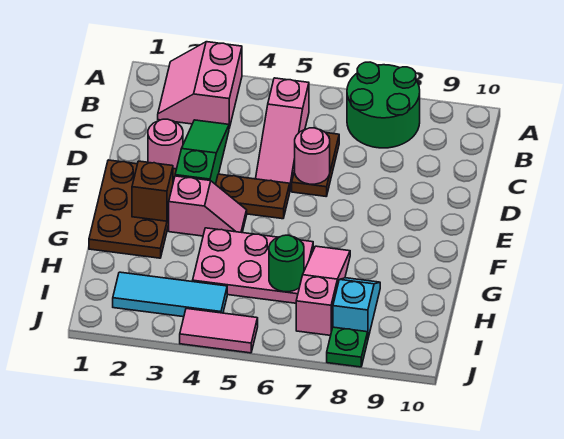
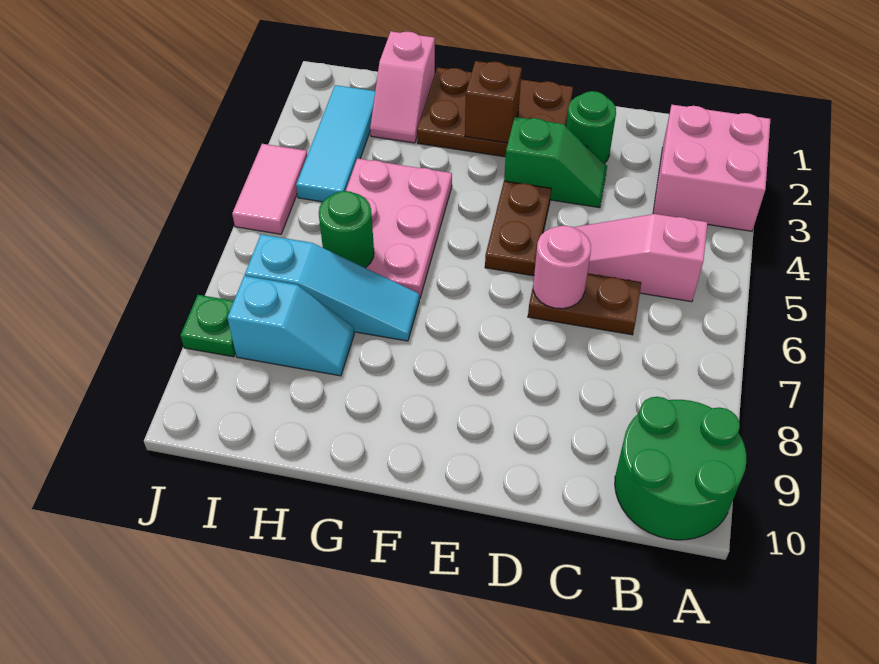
pink 2x2 slope [158,42,242,128] -> pink 2x2 brick [653,105,770,231]
green 2x2 round brick [347,62,420,148] -> green 2x2 round brick moved to [615,397,747,540]
green 1x3 slope [175,120,229,184] -> green 1x2 slope [504,117,607,208]
pink 1x1 round brick [148,119,183,169] -> green 1x1 round brick [566,91,616,163]
pink 1x2 slope [168,176,247,236] -> pink 1x2 slope moved to [370,31,435,143]
pink 1x3 slope [296,246,350,335] -> cyan 1x3 slope [245,234,419,341]

